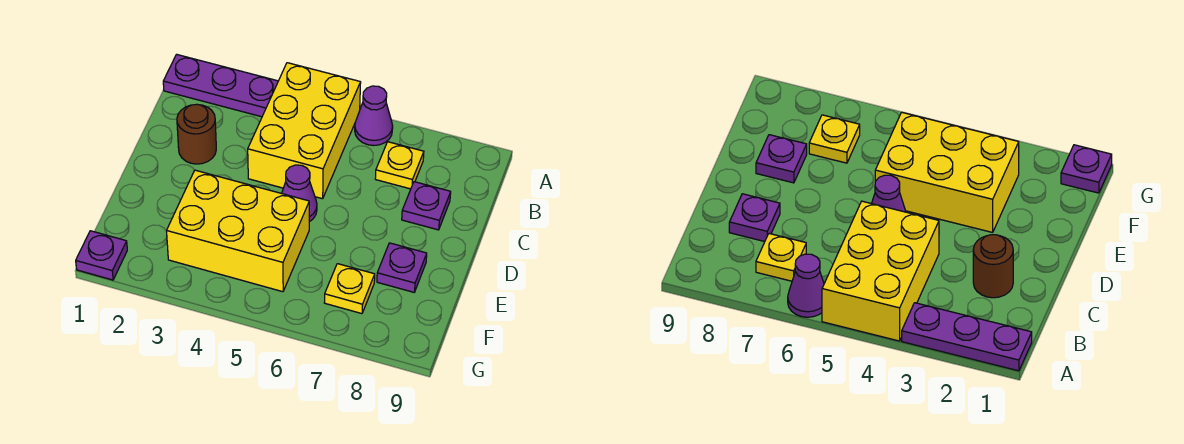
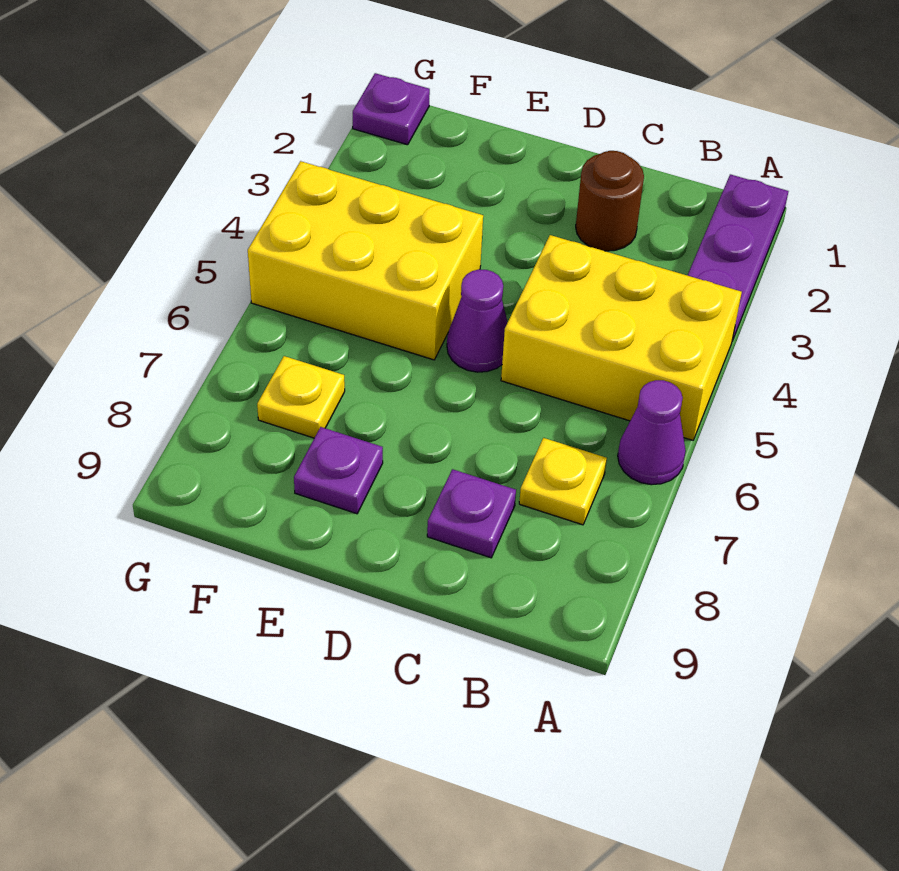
yellow 2x3 brick [167,170,309,292] -> yellow 2x3 brick turned to [248,161,483,360]

